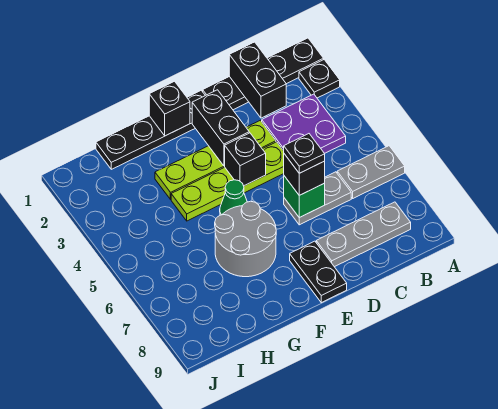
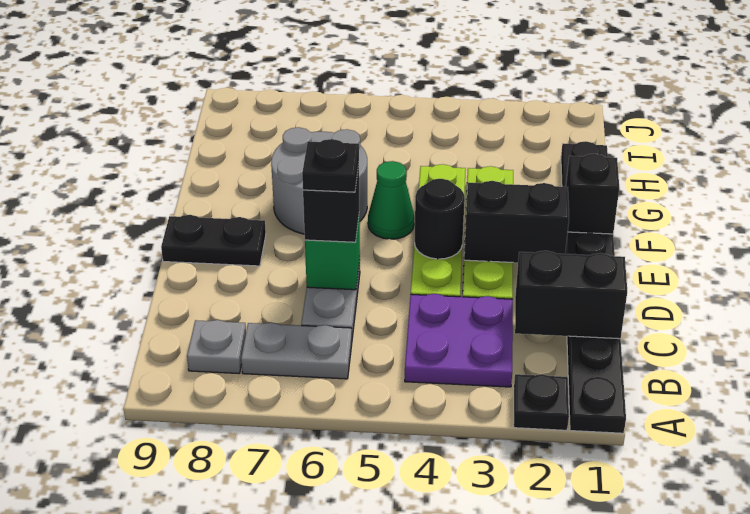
grey 1x2 plate [337,146,405,198] -> grey 1x2 plate turned to [241,322,352,379]
grey 1x3 plate [316,202,411,267] -> grey 1x1 plate [187,320,246,374]
black 1x1 brick [225,133,266,186] -> black 1x1 round brick [414,179,465,259]

